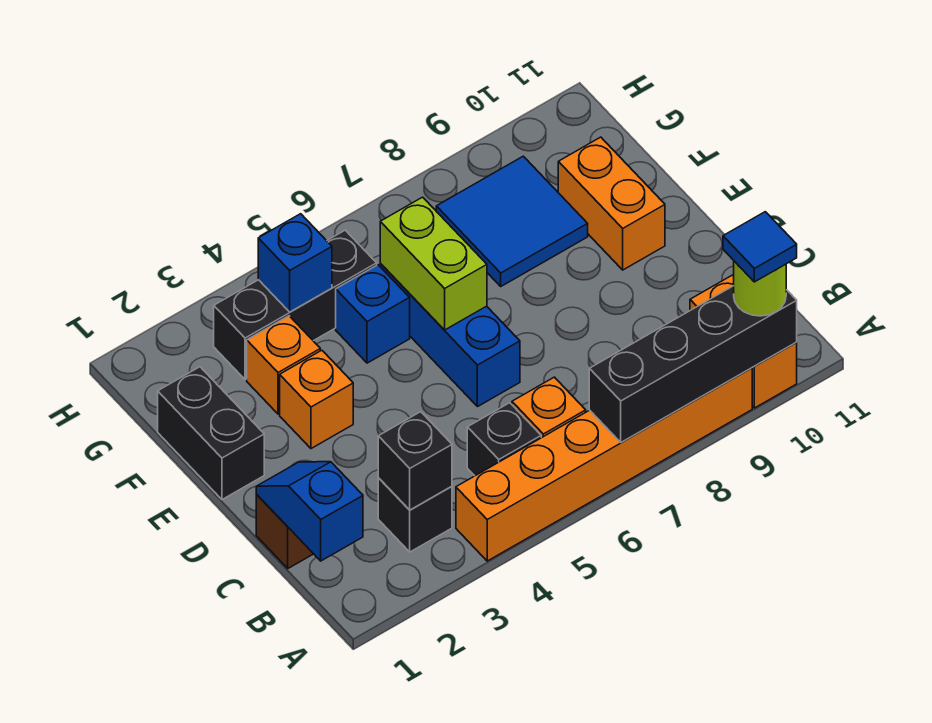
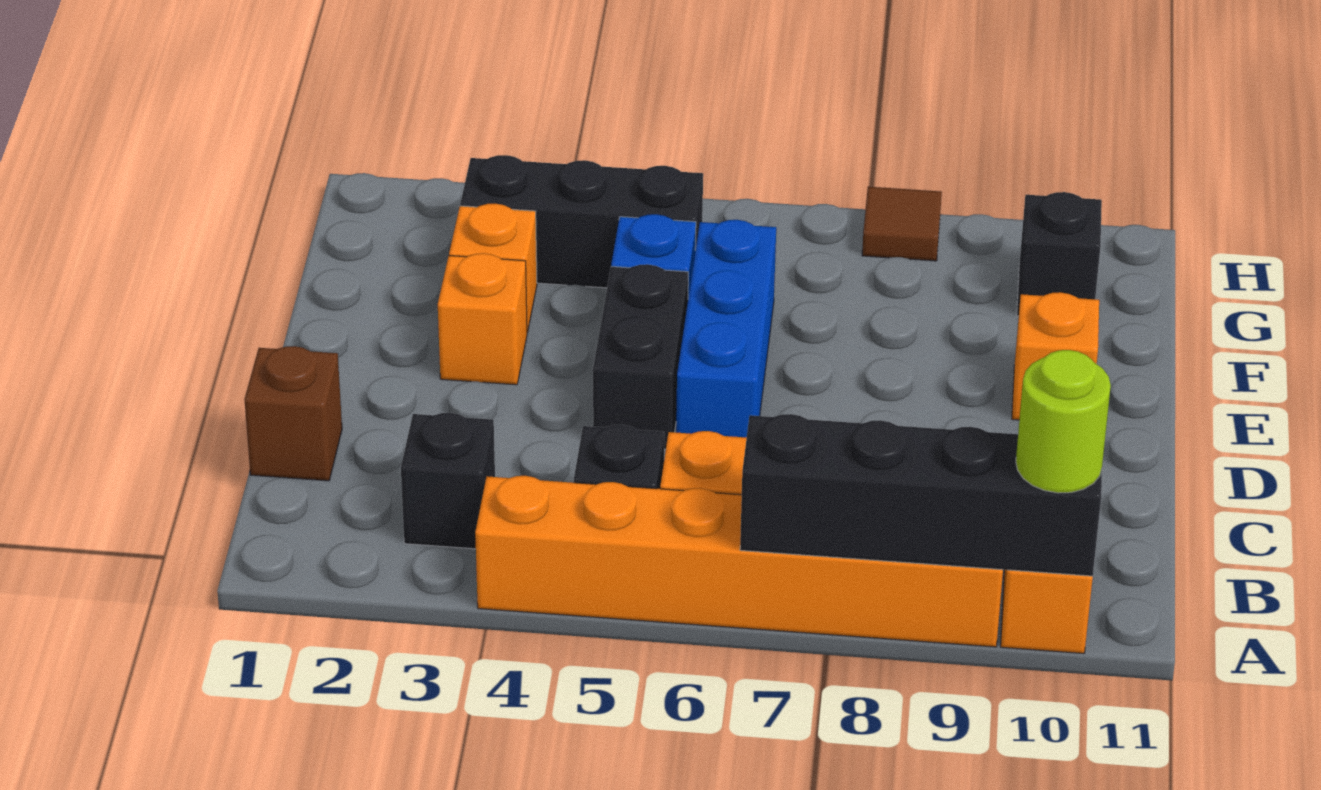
blue 1x1 tile [723,212,797,282] -> none
blue 1x2 slope [256,462,363,561] -> none
black 1x1 brick [378,412,452,510] -> black 1x1 brick moved to [1017,192,1102,316]
black 1x2 brick [158,367,264,500] -> black 1x2 brick moved to [593,264,688,449]
lime 1x2 brick [380,197,487,330] -> none
orange 1x2 brick [558,137,665,270] -> orange 1x1 brick [1012,292,1099,420]
blue 2x2 tile [436,156,588,286] -> none
blue 1x1 brick [258,214,332,312] -> none
none -> brown 1x1 tile [862,187,942,261]

